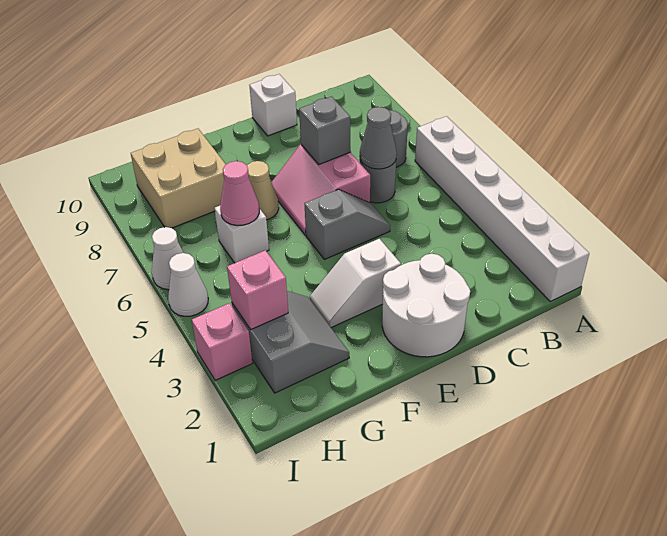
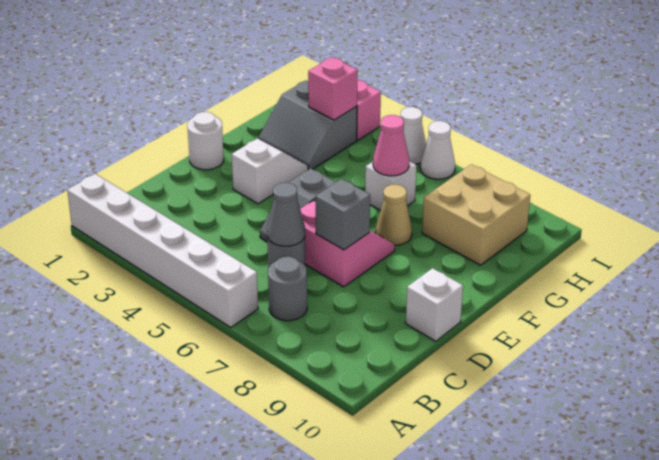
white 2x2 round brick [382,254,470,357] -> white 1x1 round brick [187,112,224,170]

